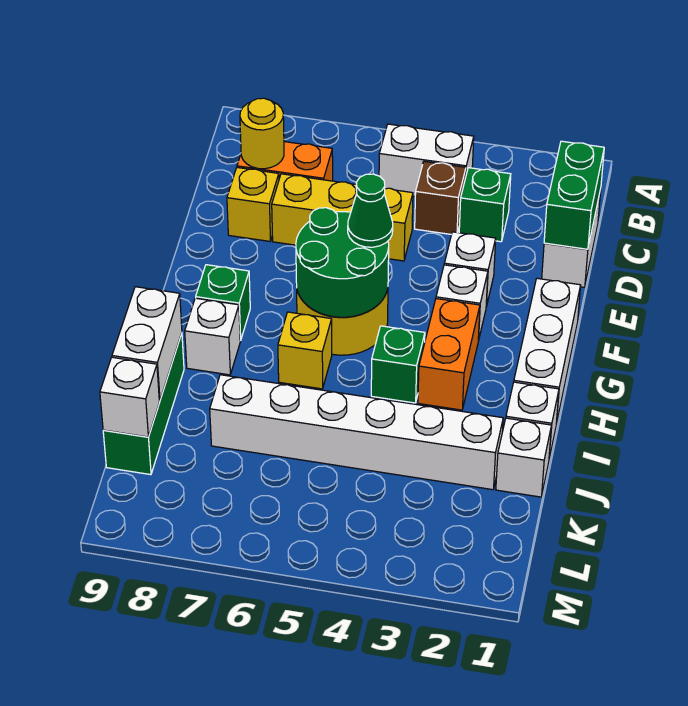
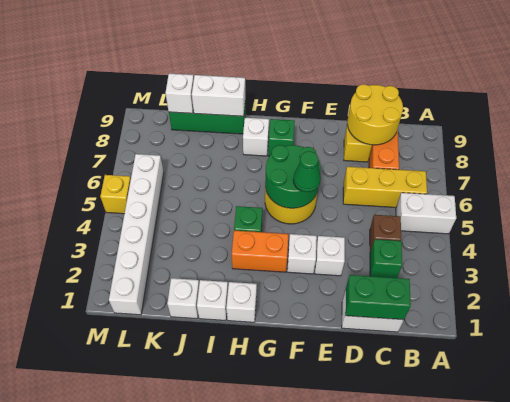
white 1x2 brick [379,124,474,196] -> white 1x2 brick turned to [396,193,456,234]
yellow 1x1 round brick [240,98,284,169] -> yellow 2x2 round brick [347,84,403,145]
yellow 1x3 brick [272,174,413,261] -> yellow 1x3 brick turned to [343,167,427,207]
white 1x3 brick [514,278,581,424] -> white 1x1 brick [226,282,257,322]
yellow 1x1 brick [278,312,332,389] -> yellow 1x1 brick moved to [100,175,131,214]
white 1x6 brick [210,375,503,490] -> white 1x6 brick moved to [109,154,164,315]

